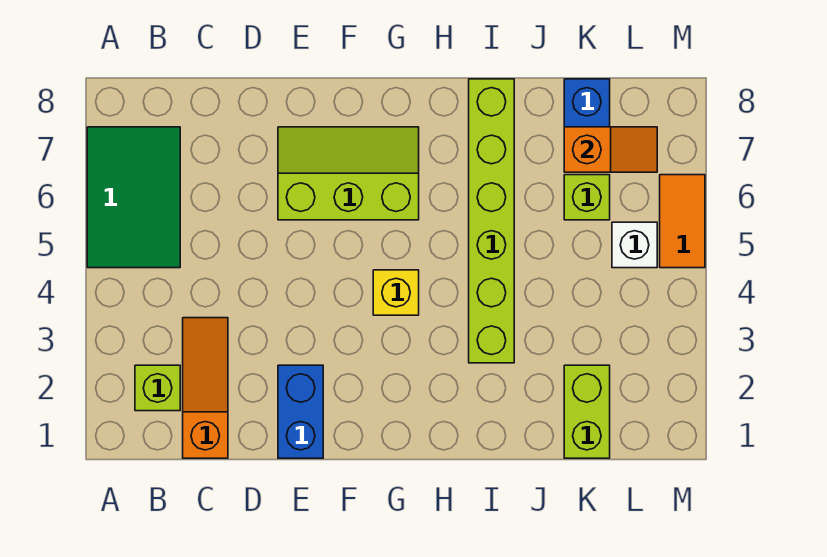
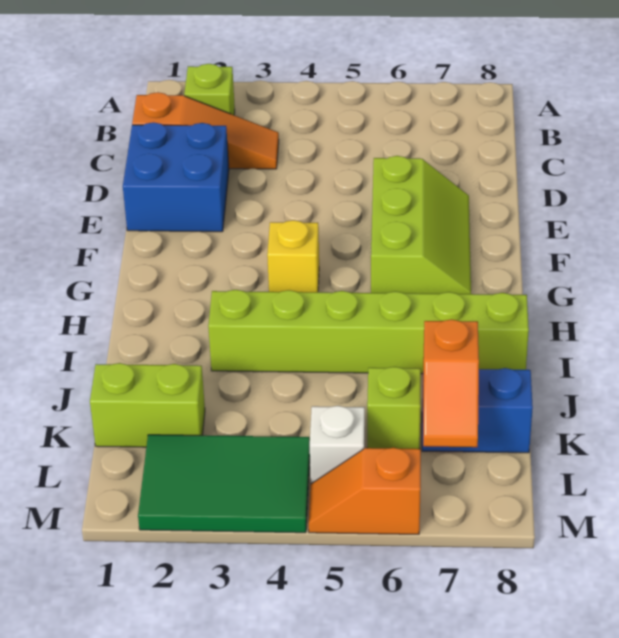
green 2x3 tile [87,127,180,268] -> green 2x3 tile moved to [138,435,310,533]
blue 1x2 brick [278,365,323,458] -> blue 2x2 brick [123,122,229,232]
orange 1x2 tile [660,175,705,268] -> orange 1x2 slope [309,448,421,534]

